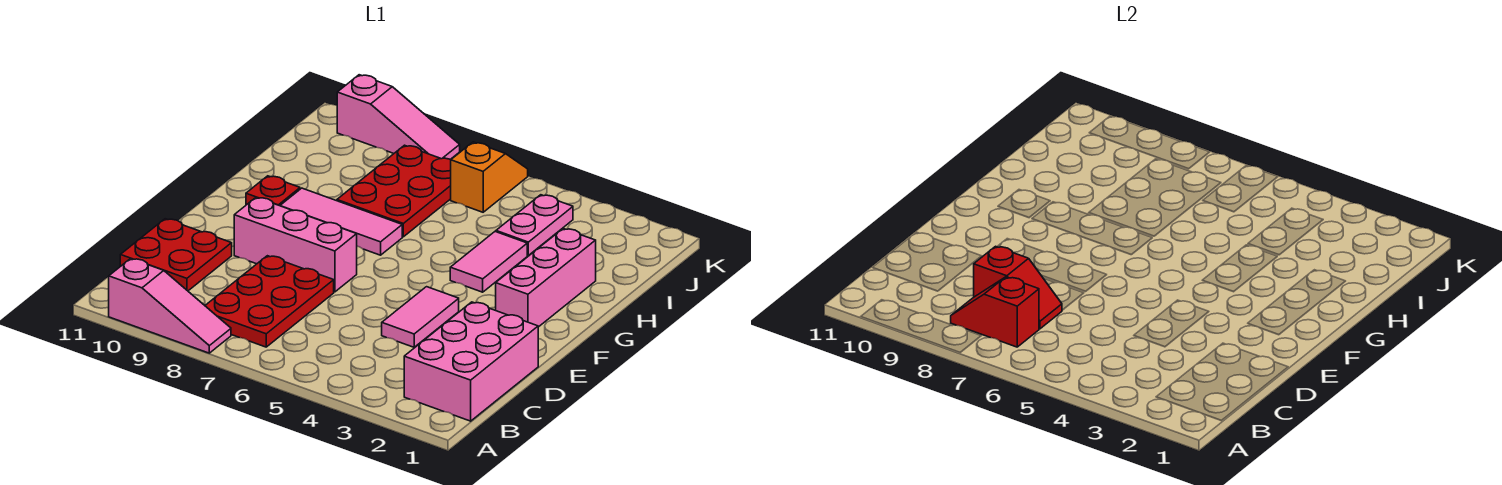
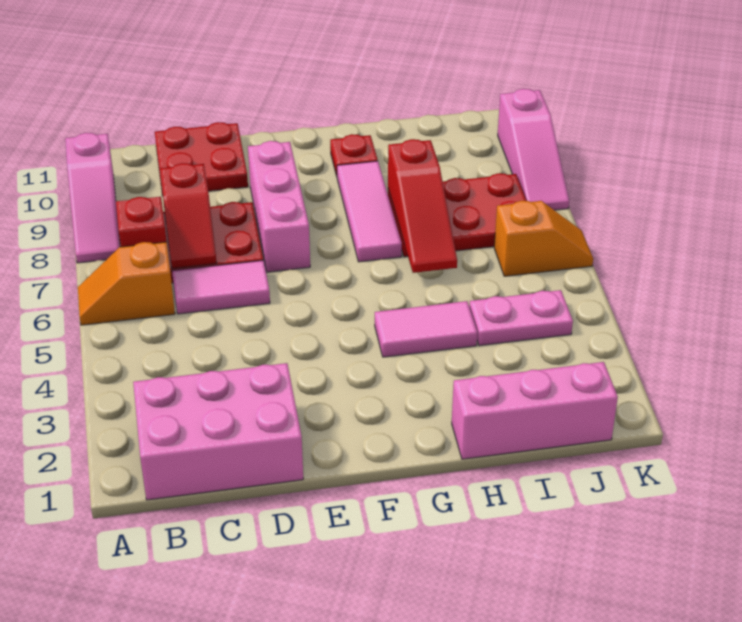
none -> orange 1x2 slope [78,242,175,325]
pink 1x2 tile [382,287,459,347] -> pink 1x2 tile moved to [172,260,270,314]
pink 1x3 brick [496,229,596,327] -> pink 1x3 brick moved to [452,362,618,459]
none -> red 1x3 slope [388,139,457,273]

